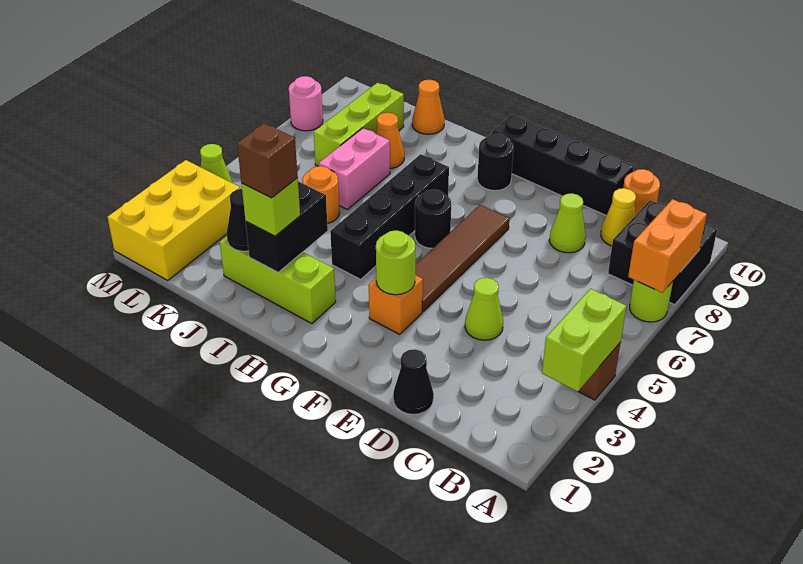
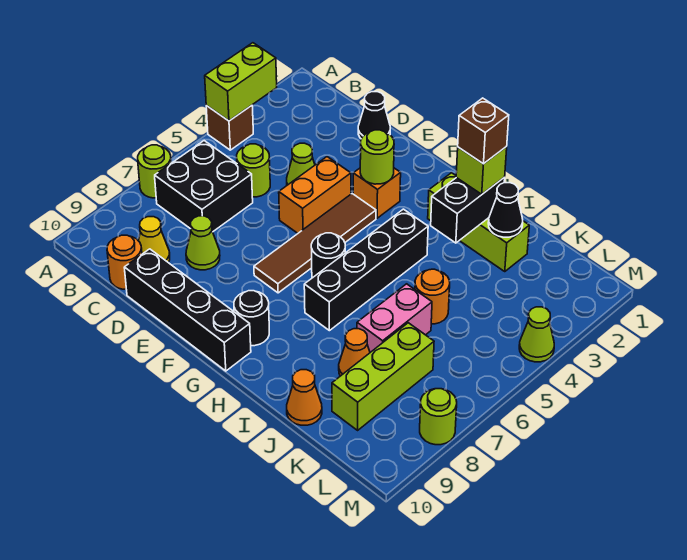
orange 1x2 brick [628,199,707,293] -> orange 1x2 brick moved to [279,157,351,233]
black 2x2 brick [608,200,717,305] -> black 2x2 brick moved to [155,141,253,232]
none -> lime 1x1 round brick [237,144,270,197]
yellow 2x3 brick [108,160,240,280] -> none
pink 1x1 round brick [289,76,323,131] -> lime 1x1 round brick [420,389,457,445]

